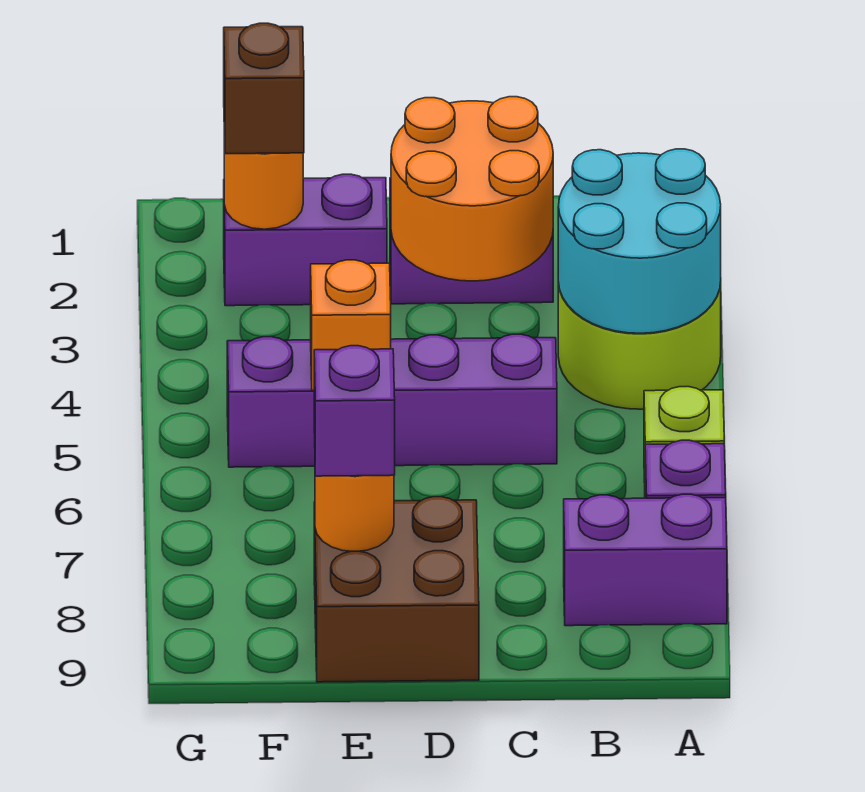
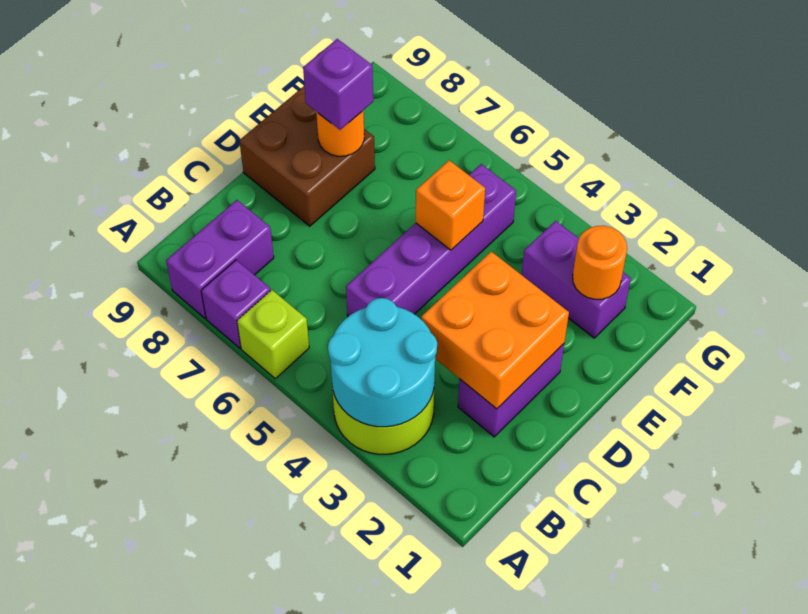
orange 2x2 round brick [391,97,553,281] -> orange 2x2 brick [421,252,569,409]
purple 1x2 brick [224,174,387,306] -> purple 1x2 brick turned to [522,221,631,338]
brown 1x1 brick [224,23,304,154] -> none

